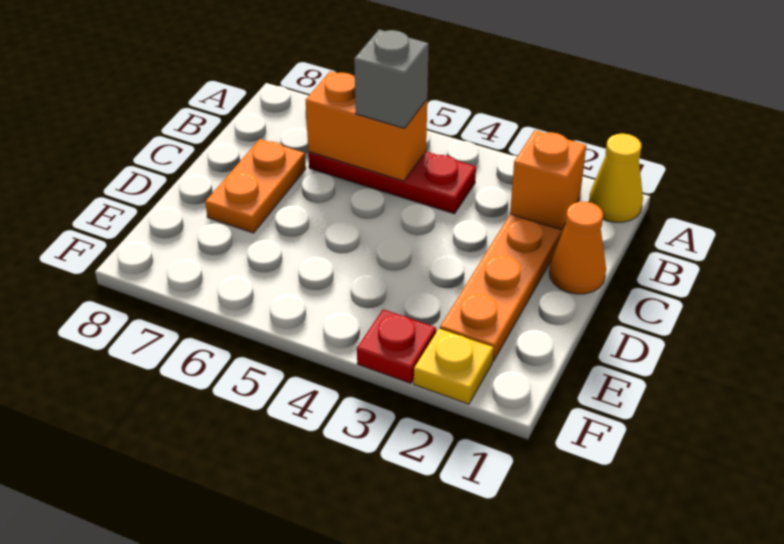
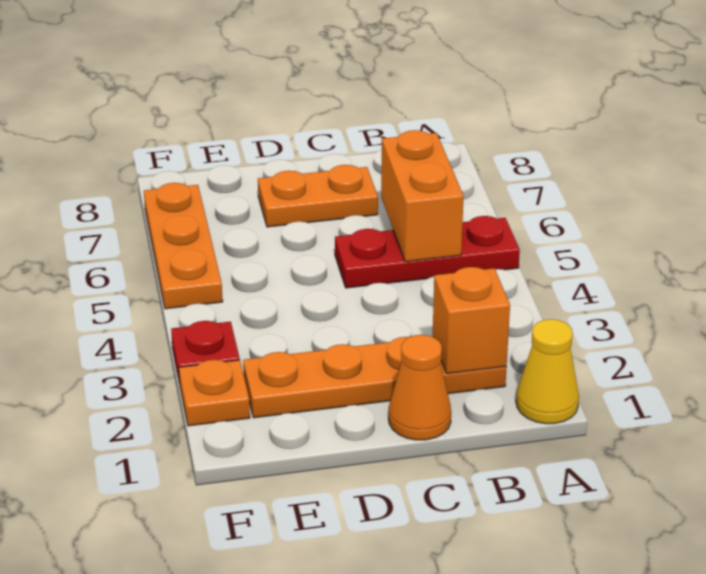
red 1x3 plate [308,152,476,214] -> red 1x3 plate turned to [335,216,520,288]
grey 1x1 brick [354,30,429,128] -> none
yellow 1x1 plate [414,329,493,404] -> orange 1x1 plate [179,360,250,426]
none -> orange 1x3 plate [144,183,223,309]

